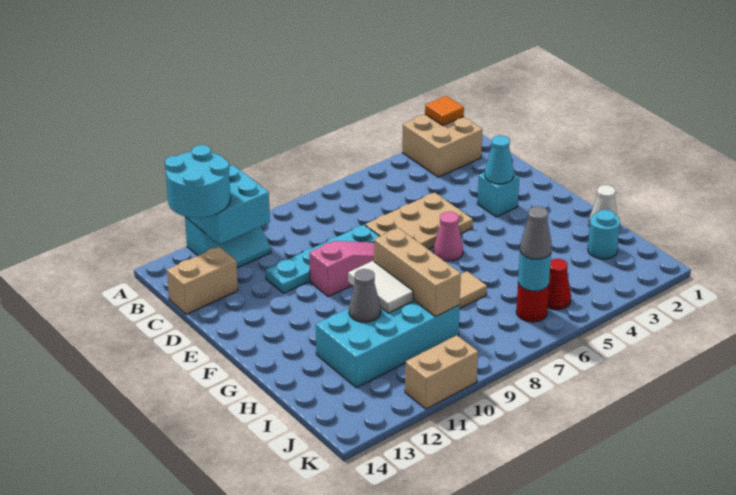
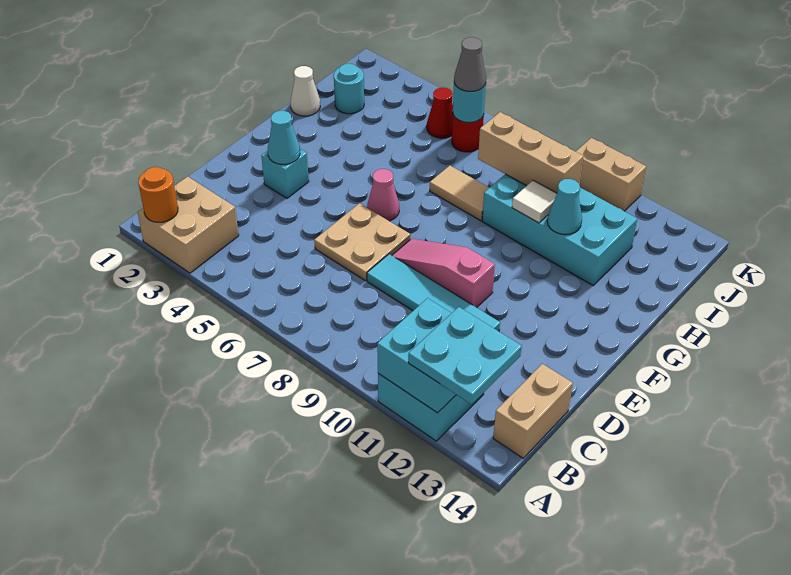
orange 1x1 tile [425,96,464,125] -> orange 1x1 round brick [138,167,178,222]
cyan 2x2 round brick [165,145,230,218] -> cyan 2x2 plate [408,307,522,404]
tan 1x2 brick [167,247,238,314] -> tan 1x2 brick turned to [493,364,573,458]
tan 2x3 plate [365,193,473,249] -> tan 2x2 plate [314,203,410,281]
cyan 1x4 plate [266,225,380,293] -> cyan 1x4 tile [367,254,500,331]
tan 1x3 brick [374,228,461,317] -> tan 1x3 brick turned to [478,112,583,193]
white 1x2 tile [348,261,413,313] -> white 1x1 tile [512,181,557,223]
grey 1x1 cone [349,269,381,322] -> cyan 1x1 cone [547,179,582,235]

